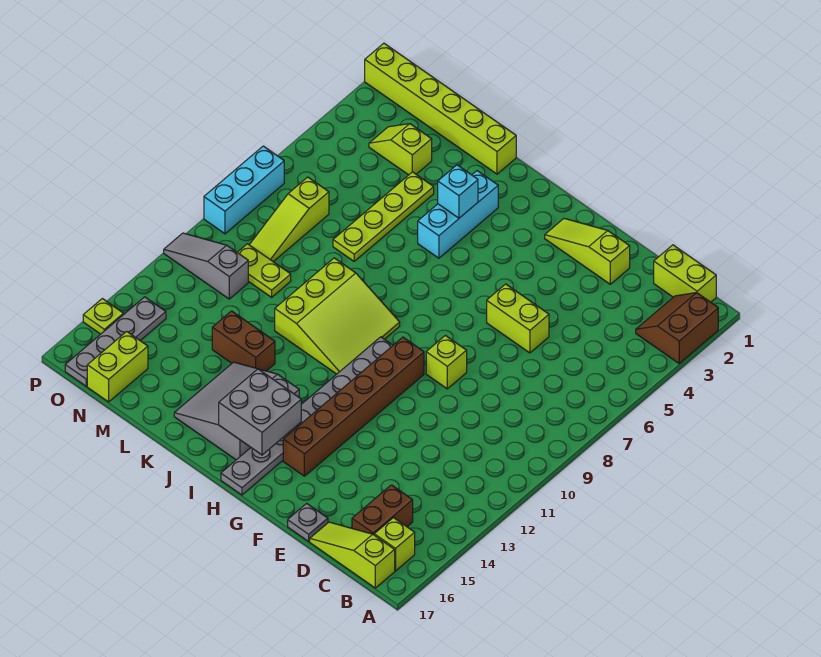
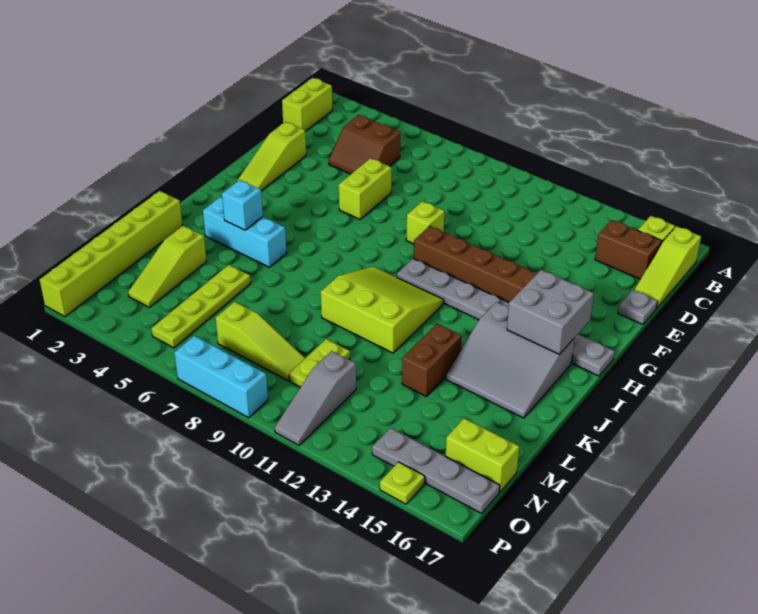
brown 2x2 slope [636,293,718,363] -> brown 2x2 slope moved to [329,115,400,174]
lime 1x4 plate [333,172,434,261] -> lime 1x4 plate turned to [151,265,251,348]
lime 1x2 slope [369,124,432,175] -> lime 1x3 slope [128,226,206,307]

